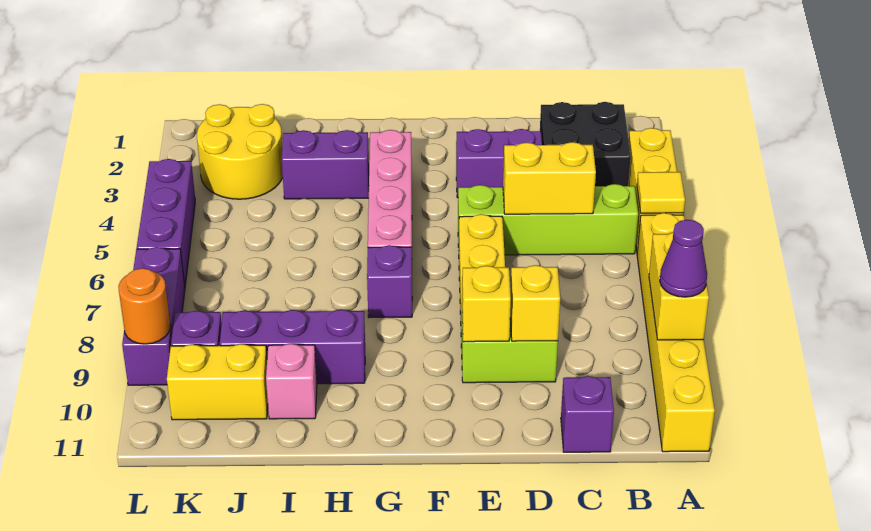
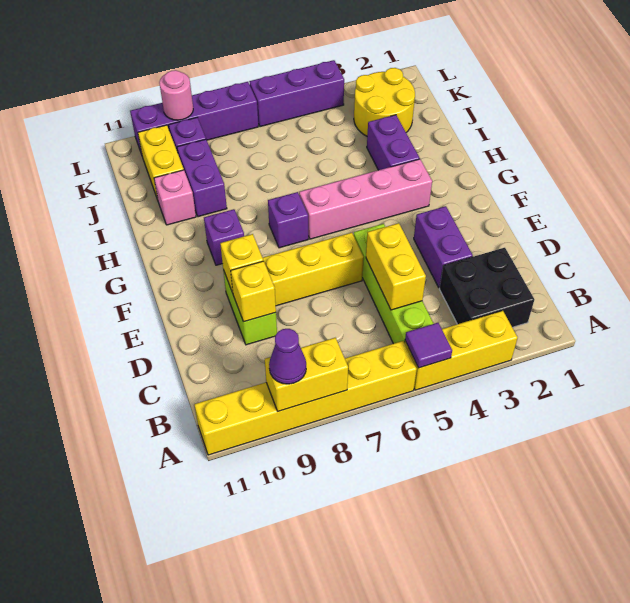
yellow 1x1 tile [637,172,685,213] -> purple 1x1 tile [405,323,452,368]
purple 1x1 brick [561,376,614,452] -> purple 1x1 brick moved to [204,209,244,265]
purple 1x3 brick [220,310,365,384] -> purple 1x2 brick [177,139,227,217]
purple 1x3 brick [122,247,185,385] -> purple 1x4 brick [130,82,258,155]
orange 1x1 round brick [118,268,171,344] -> pink 1x1 round brick [159,70,193,120]

